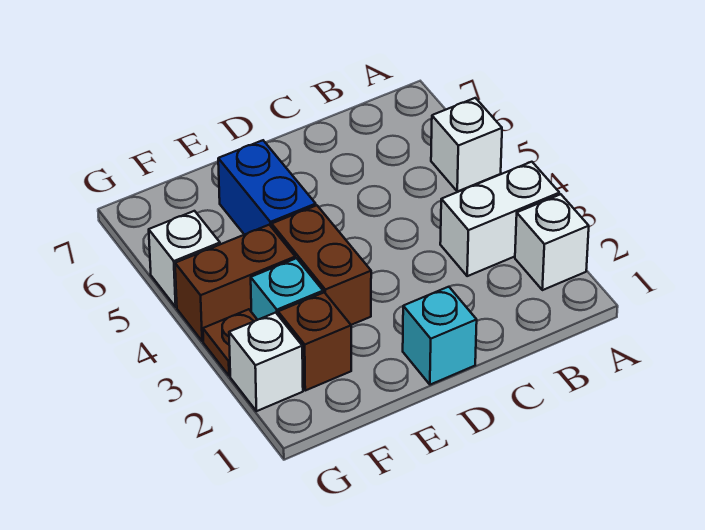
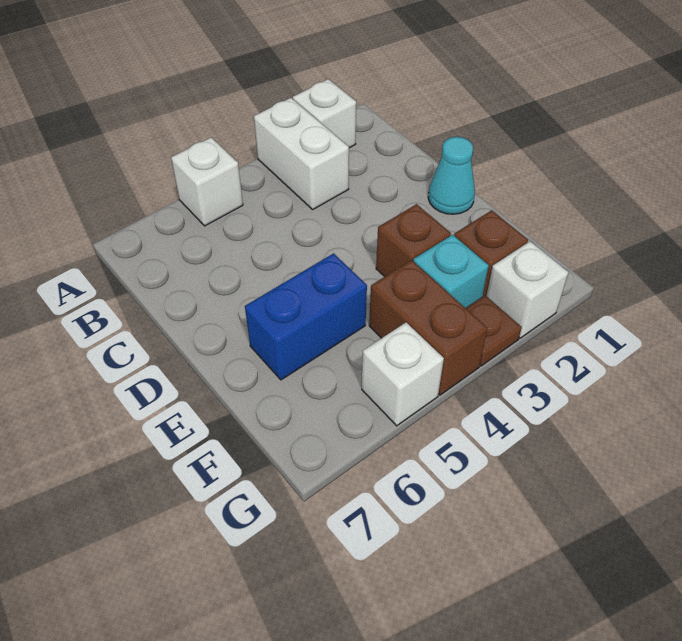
cyan 1x1 brick [403,287,477,385] -> cyan 1x1 cone [428,137,475,214]
brown 1x2 brick [272,205,371,325] -> brown 1x1 brick [376,204,451,277]

